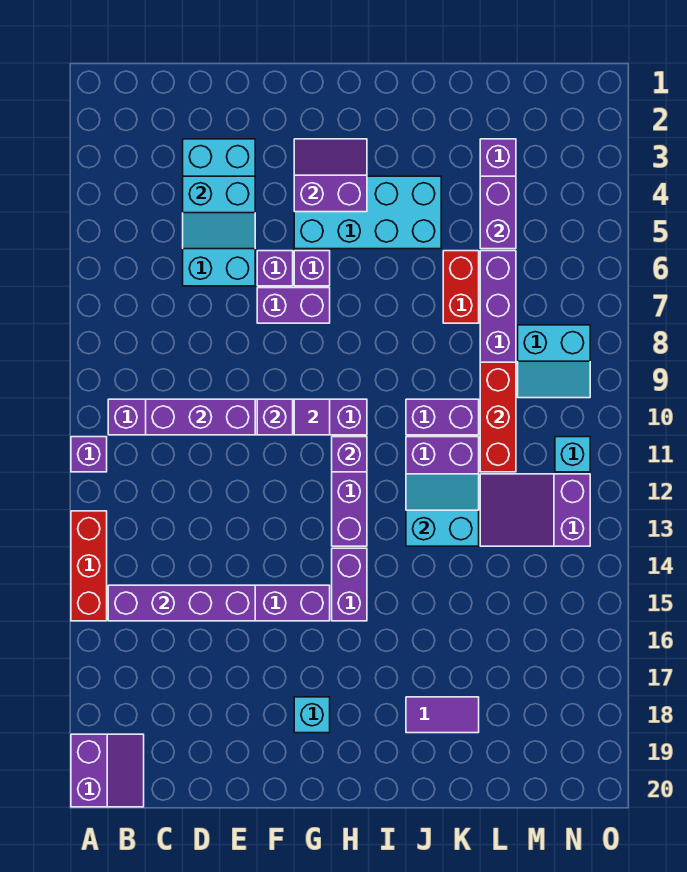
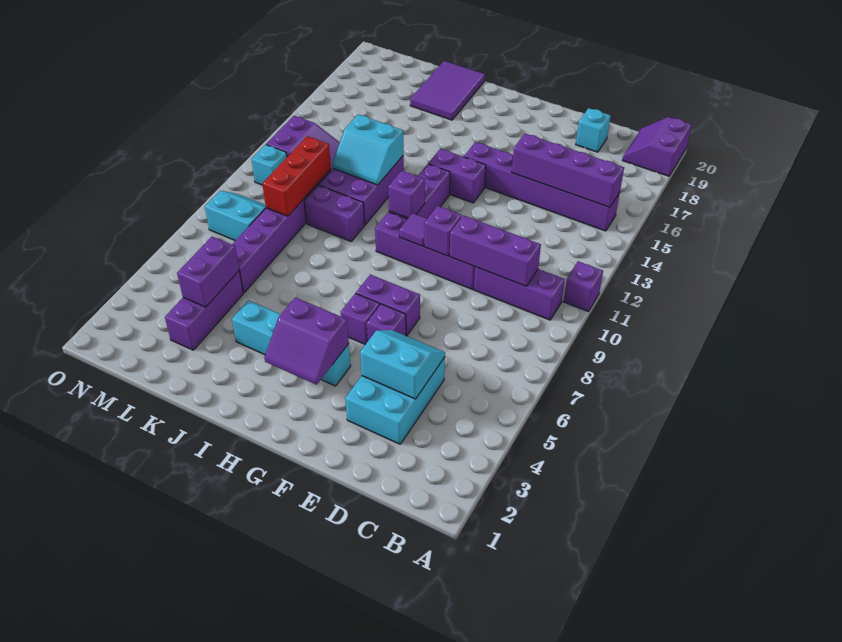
red 1x3 brick [71,511,107,621] -> none
cyan 2x4 brick [183,139,255,286] -> cyan 2x3 brick [345,357,445,444]
cyan 2x4 brick [294,176,441,249] -> cyan 1x4 brick [232,300,351,386]
cyan 1x1 brick [294,697,330,733] -> cyan 1x1 brick moved to [576,108,611,152]
purple 1x2 brick [332,548,367,621] -> purple 1x2 brick turned to [428,149,486,203]
purple 1x2 tile [406,697,479,733] -> purple 2x3 tile [410,61,485,120]
red 1x2 brick [443,251,479,323] -> none

